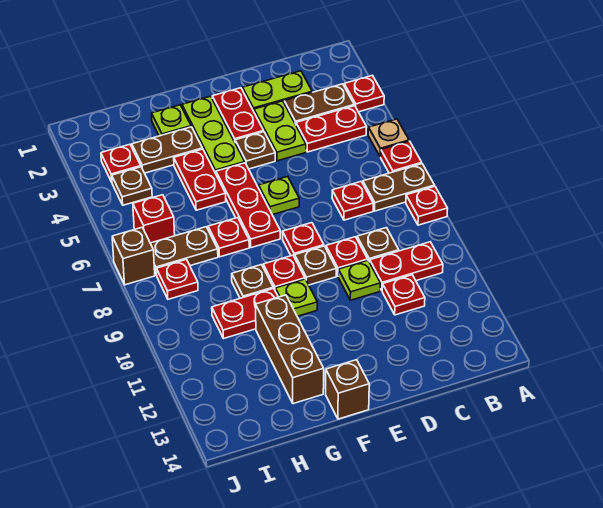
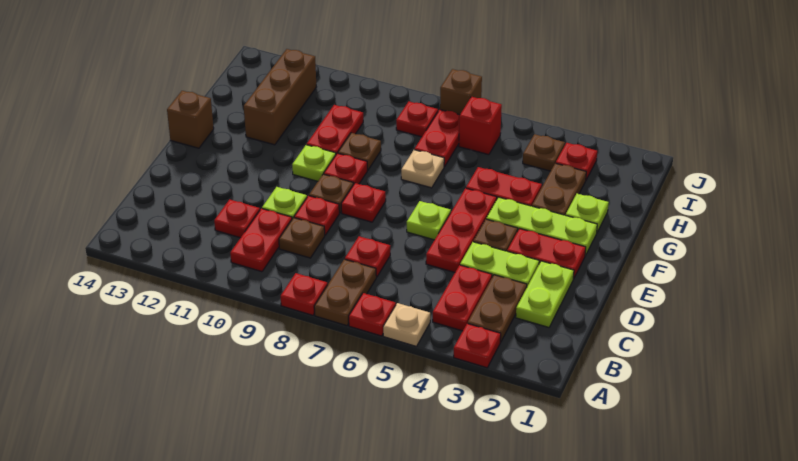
red 1x3 plate [216,163,280,248] -> red 1x3 plate turned to [426,188,497,272]
red 1x1 plate [208,218,249,257] -> tan 1x1 plate [401,150,444,188]
brown 1x3 brick [256,295,324,404] -> brown 1x3 brick turned to [244,49,316,145]
brown 1x2 plate [150,227,218,275] -> red 1x2 plate [415,110,460,167]

